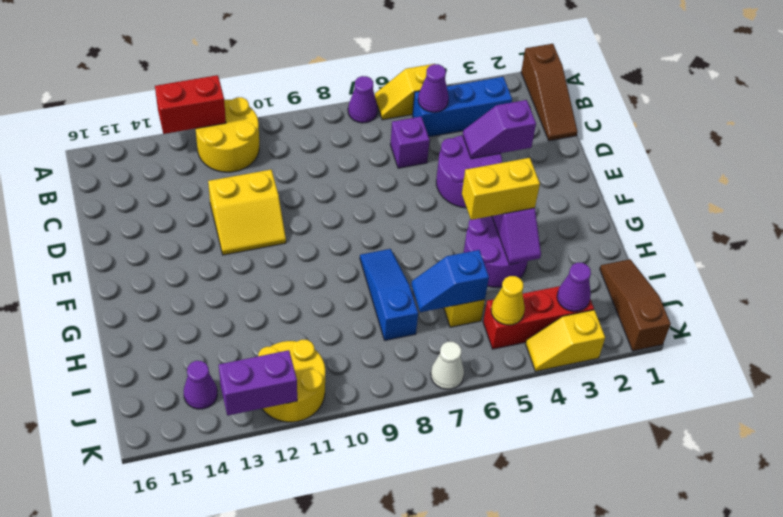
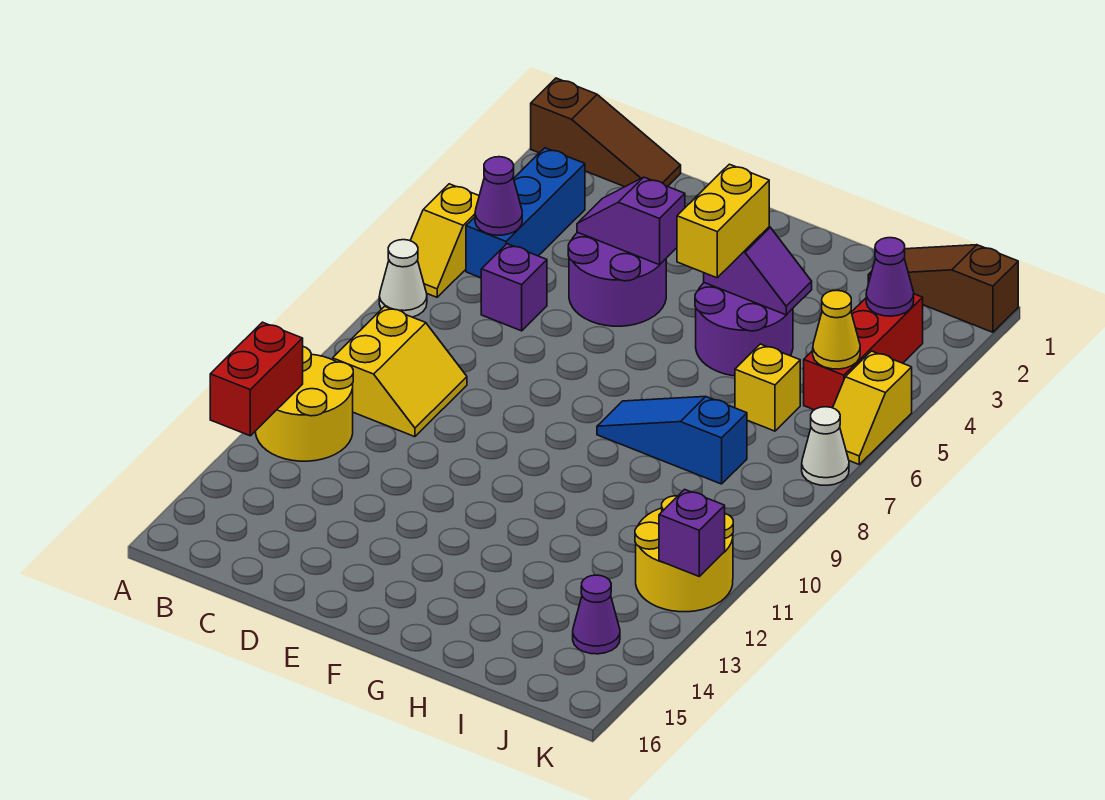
purple 1x1 cone [348,76,378,123] -> white 1x1 cone [379,240,427,317]
purple 1x2 slope [463,100,536,159] -> purple 1x2 slope turned to [577,177,685,265]
yellow 2x2 slope [208,170,286,255] -> yellow 2x2 slope moved to [333,306,467,437]
blue 1x2 slope [411,250,489,312] -> none
yellow 1x2 slope [526,310,605,371] -> yellow 1x2 slope moved to [833,351,912,464]
purple 1x2 brick [219,350,297,415] -> purple 1x1 brick [659,489,725,576]

